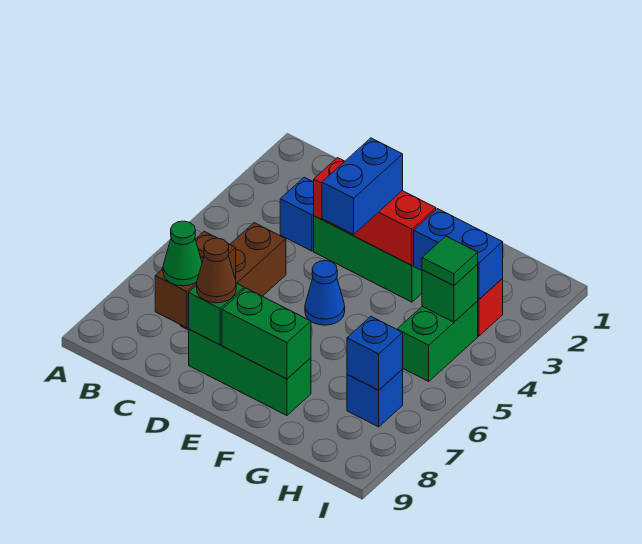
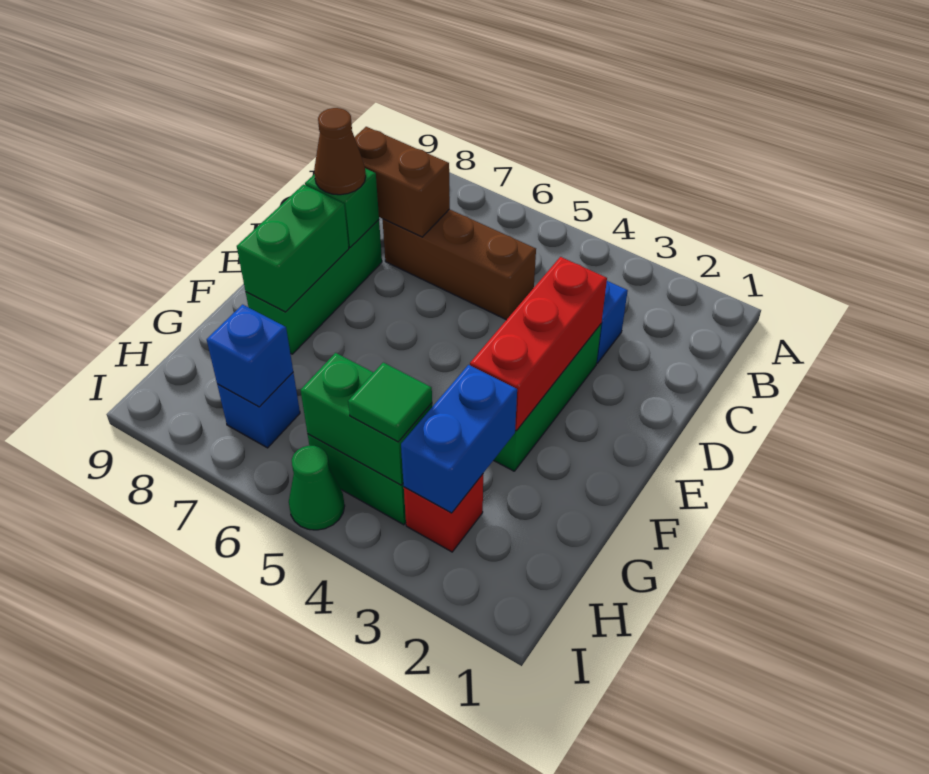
green 1x1 cone [163,221,202,286] -> green 1x1 cone moved to [289,446,345,530]
blue 1x2 brick [322,138,403,234] -> none
blue 1x1 cone [305,261,345,325] -> none
green 1x1 brick [422,264,478,322] -> green 1x2 brick [301,353,432,485]

